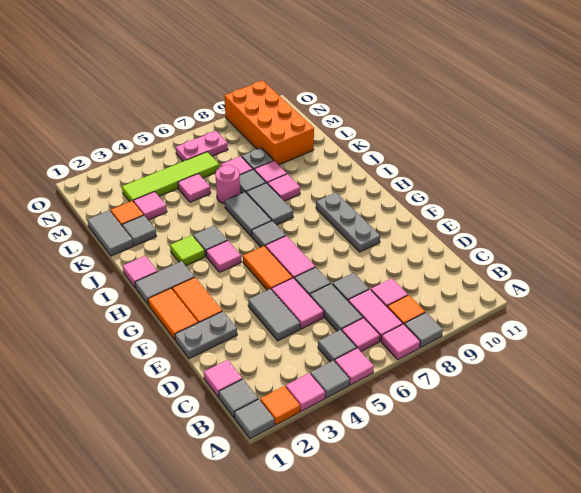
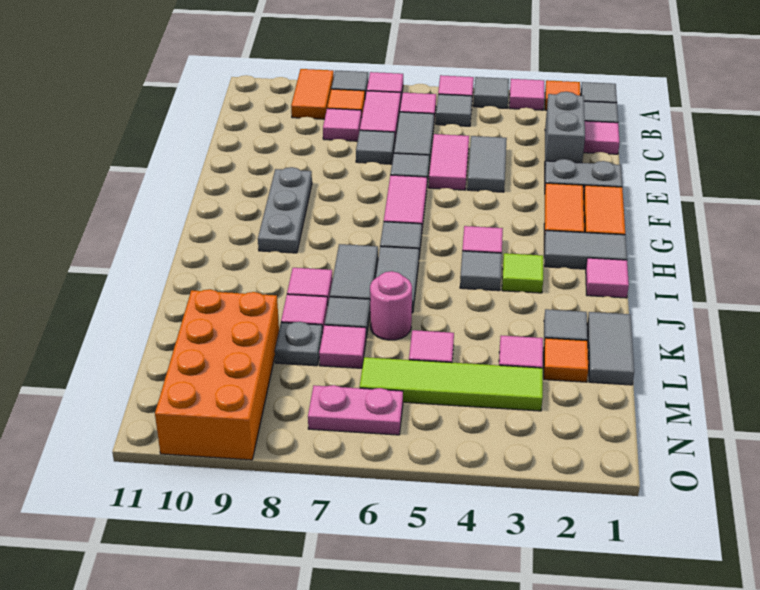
none -> grey 1x2 brick [545,92,585,165]
orange 1x2 tile [243,246,293,290] -> orange 1x2 tile moved to [291,69,334,119]

